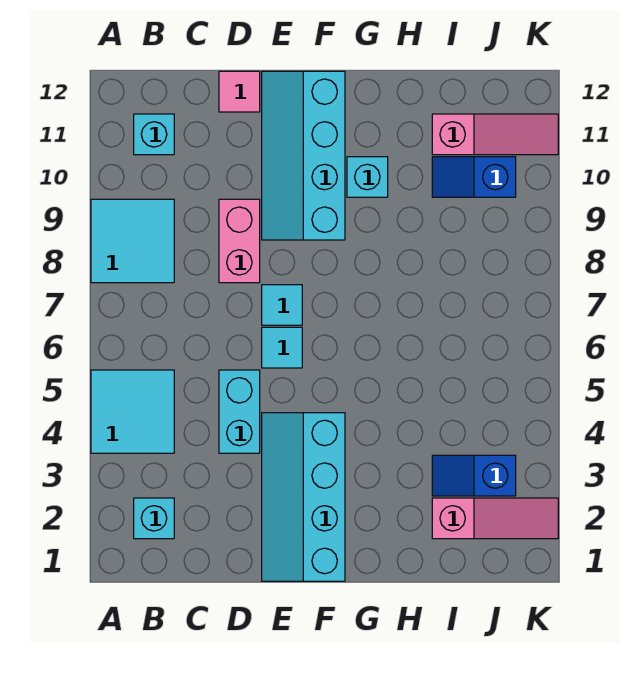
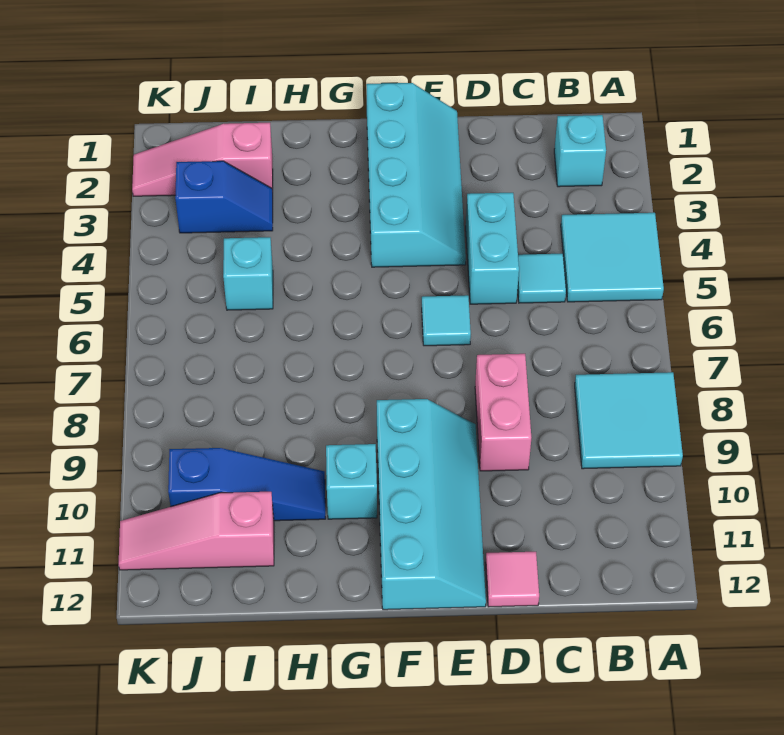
cyan 1x1 brick [134,114,174,155] -> cyan 1x1 brick moved to [223,237,273,310]
cyan 1x1 tile [262,285,302,325] -> cyan 1x1 tile moved to [518,254,566,303]
blue 1x2 slope [432,157,516,197] -> blue 1x3 slope [168,448,326,521]

